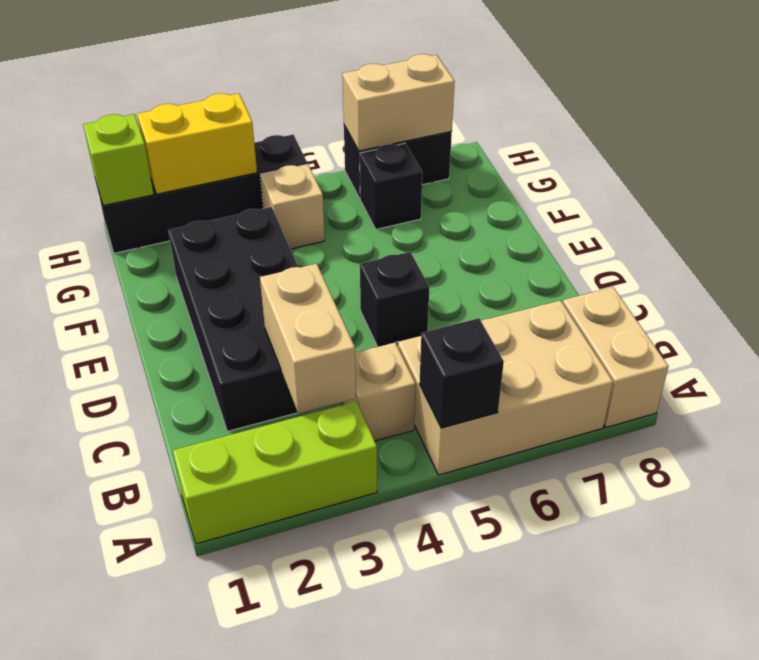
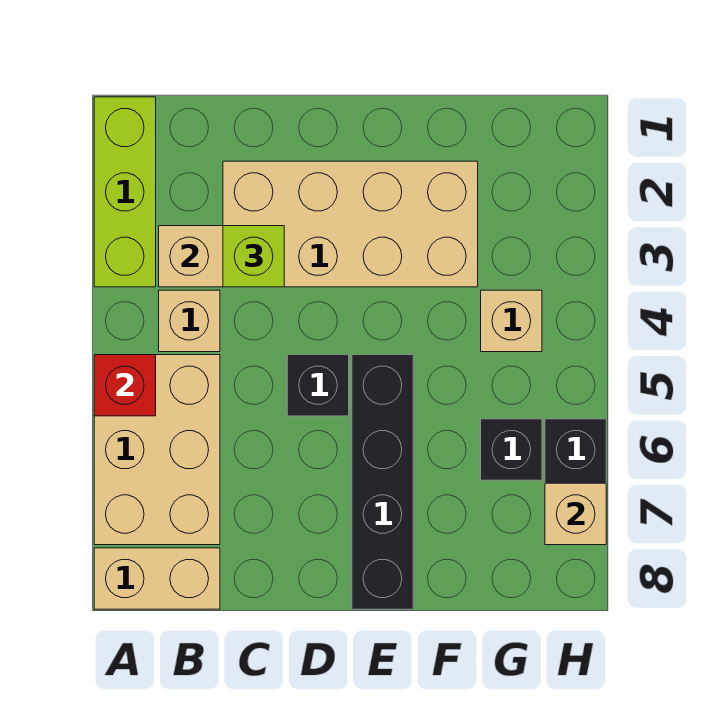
black 1x1 brick [419,318,504,428] -> red 1x1 brick [94,355,156,416]
black 2x4 brick [168,207,298,431] -> tan 2x4 brick [223,161,478,287]
black 1x4 brick [96,135,307,253] -> black 1x4 brick moved to [352,355,413,609]
lime 1x1 brick [83,114,154,206] -> lime 1x1 brick moved to [223,226,284,287]
yellow 1x2 brick [137,93,257,194] -> none
tan 1x2 brick [342,54,455,151] -> tan 1x1 brick [545,483,606,545]

